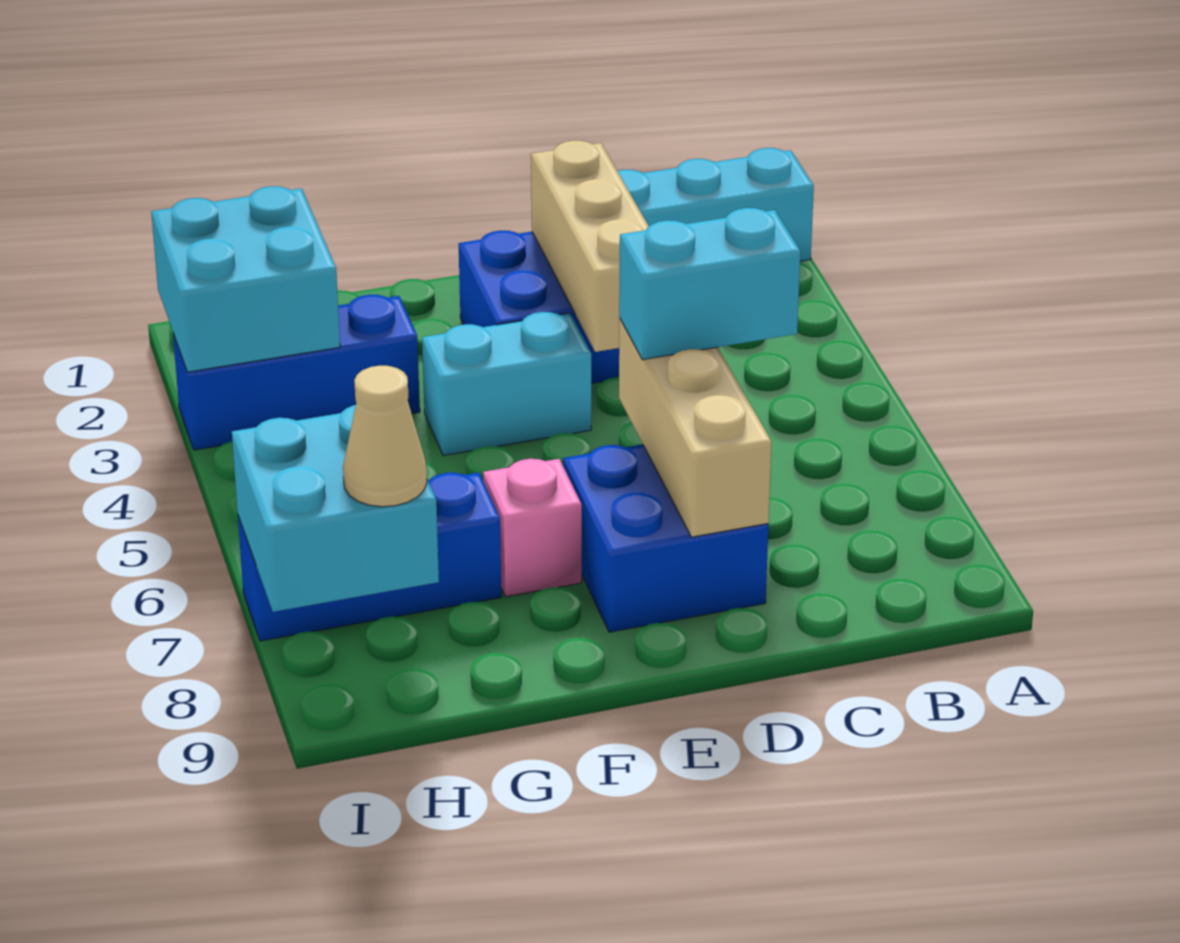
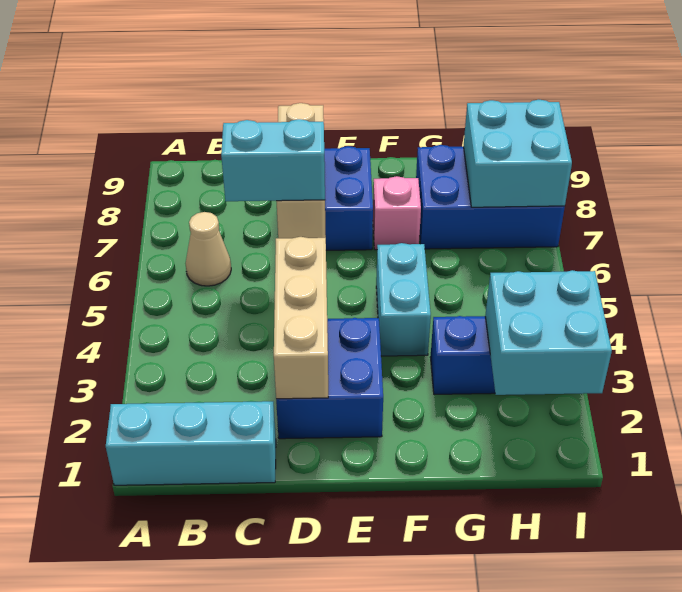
cyan 1x2 brick [422,312,591,456] -> cyan 1x2 brick turned to [376,243,431,356]
blue 1x3 brick [238,473,502,641] -> blue 2x3 brick [416,145,565,249]
tan 1x1 cone [343,366,427,507] -> tan 1x1 cone moved to [186,212,231,286]

